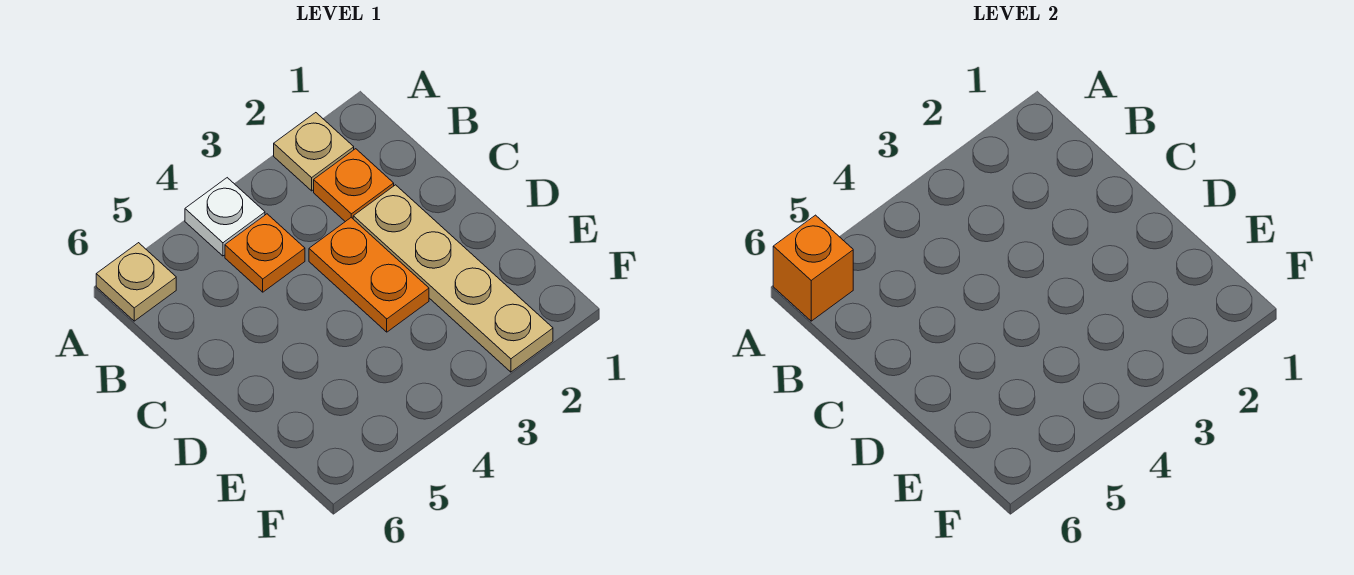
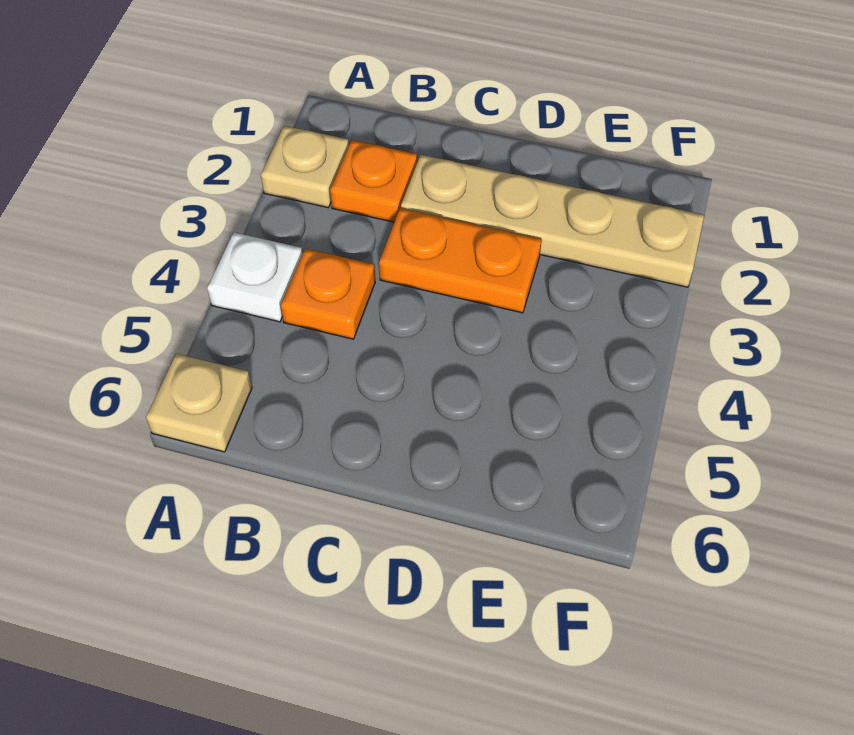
orange 1x1 brick [773,215,853,321] -> none

